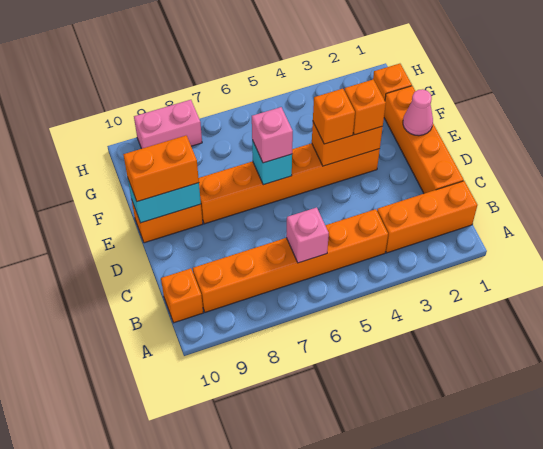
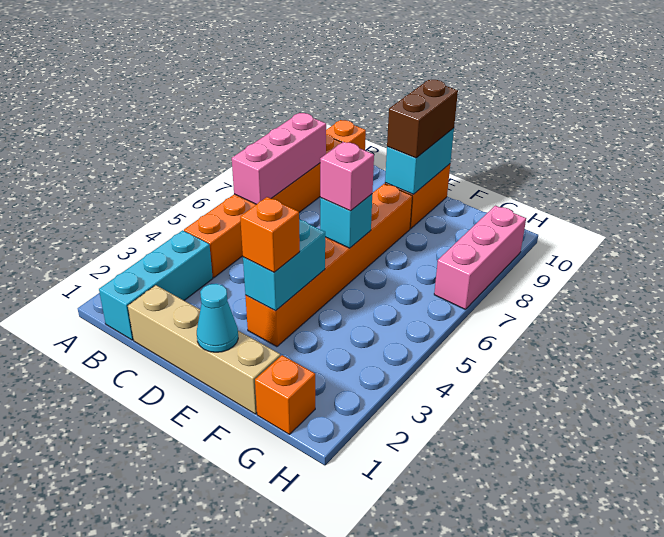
orange 1x3 brick [377,181,477,253] -> cyan 1x3 brick [99,230,213,340]
pink 1x1 brick [286,207,329,263] -> pink 1x3 brick [232,113,326,204]
orange 1x4 brick [384,86,464,194] -> tan 1x4 brick [128,285,280,414]
pink 1x1 cone [403,89,433,136] -> cyan 1x1 cone [197,284,238,352]
orange 1x2 brick [312,122,383,166] -> cyan 1x2 brick [243,220,325,311]
orange 1x1 brick [313,89,355,144] -> none
orange 1x2 brick [123,136,199,202] -> brown 1x2 brick [387,80,458,158]
pink 1x2 brick [134,100,202,149] -> pink 1x3 brick [434,206,526,310]

